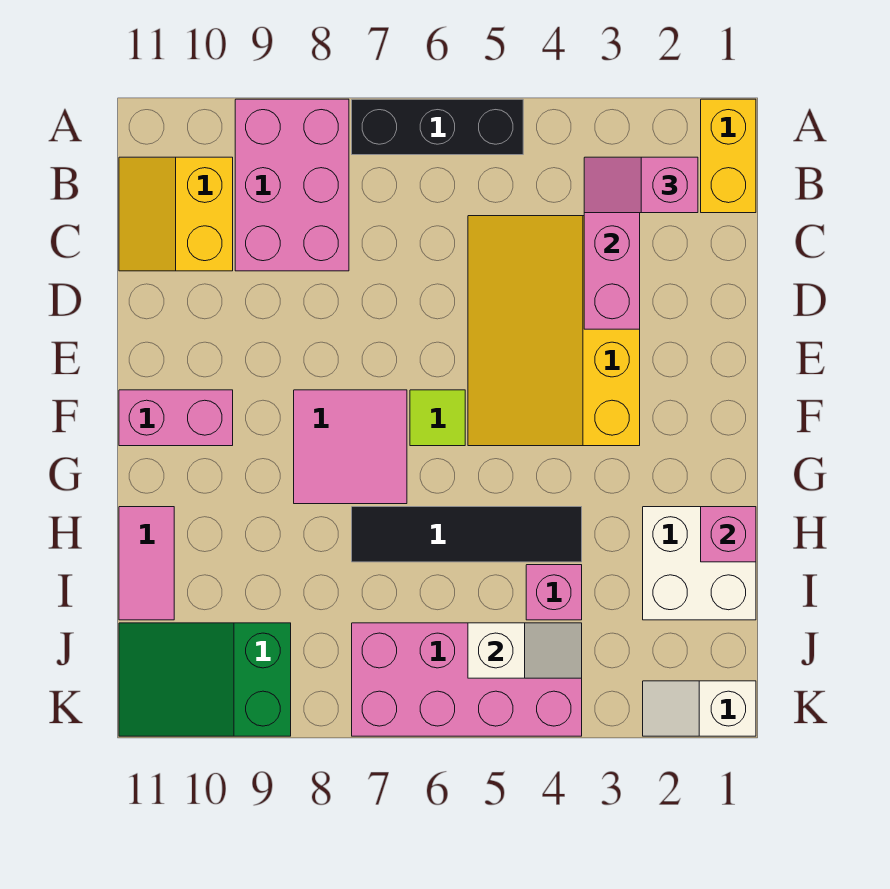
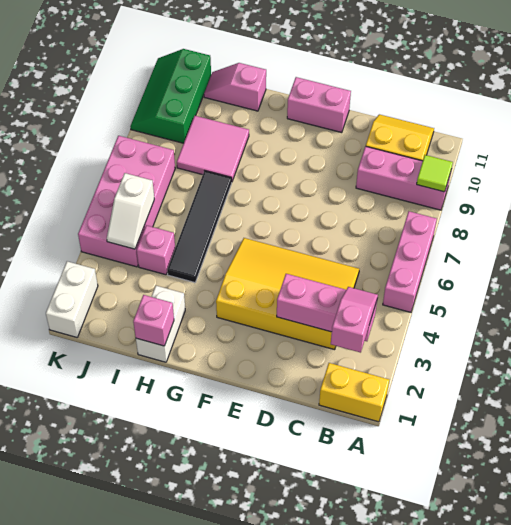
black 1x3 brick [352,99,523,155] -> pink 1x3 brick [383,211,437,312]
pink 2x3 brick [235,99,349,271] -> pink 1x3 brick [356,146,451,210]
lime 1x1 tile [410,390,465,446] -> lime 1x1 tile moved to [417,155,453,192]
pink 2x2 tile [294,390,407,504] -> pink 2x2 tile moved to [177,116,249,181]
pink 1x2 brick [119,390,233,446] -> pink 1x2 brick turned to [287,77,351,133]
white 2x2 brick [643,507,756,620] -> white 1x2 brick [136,286,185,362]
pink 1x2 tile [119,507,174,620] -> pink 1x2 slope [204,63,266,111]
green 2x3 slope [119,623,291,736] -> green 2x3 slope turned to [130,49,211,143]
white 1x2 slope [643,681,756,736] -> white 1x2 brick [46,261,98,337]

